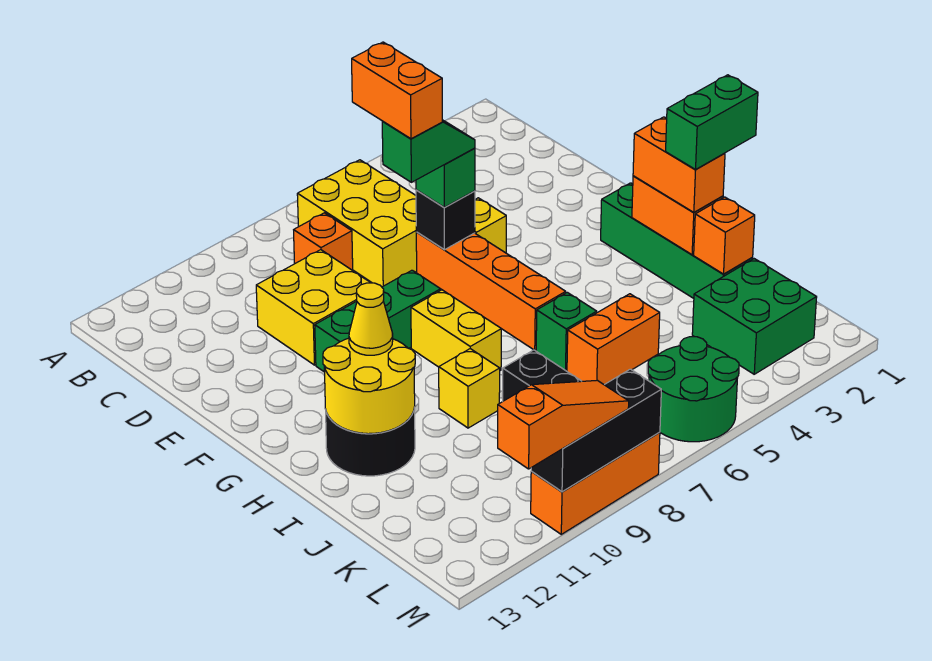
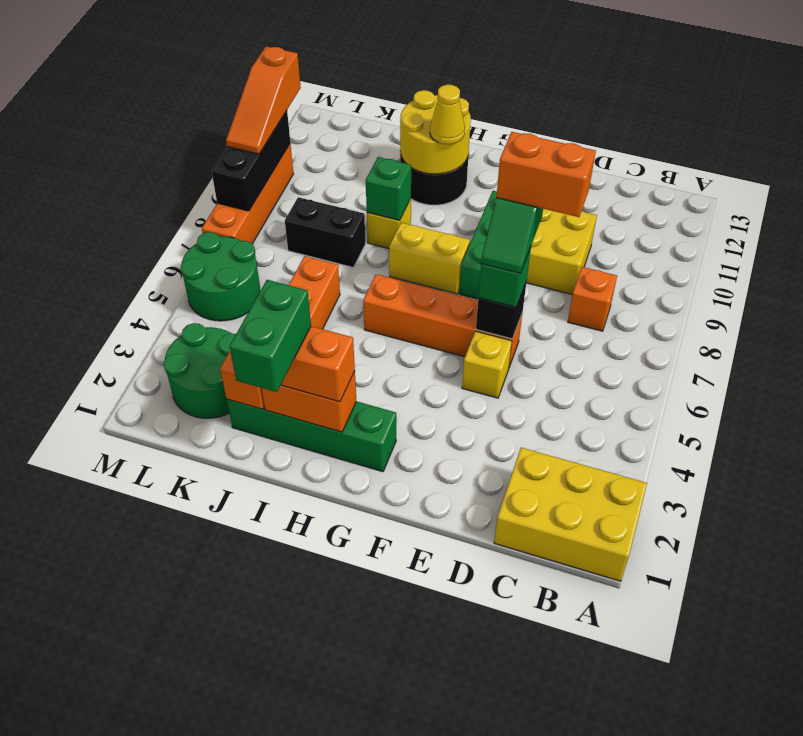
yellow 2x3 brick [297,160,417,287] -> yellow 2x3 brick moved to [494,448,647,581]
green 1x1 brick [536,292,597,370] -> green 1x1 brick moved to [366,157,411,220]
green 2x2 brick [692,259,817,374] -> green 2x2 round brick [164,323,236,418]
orange 1x3 brick [531,432,660,534] -> orange 1x4 brick [202,143,294,244]

